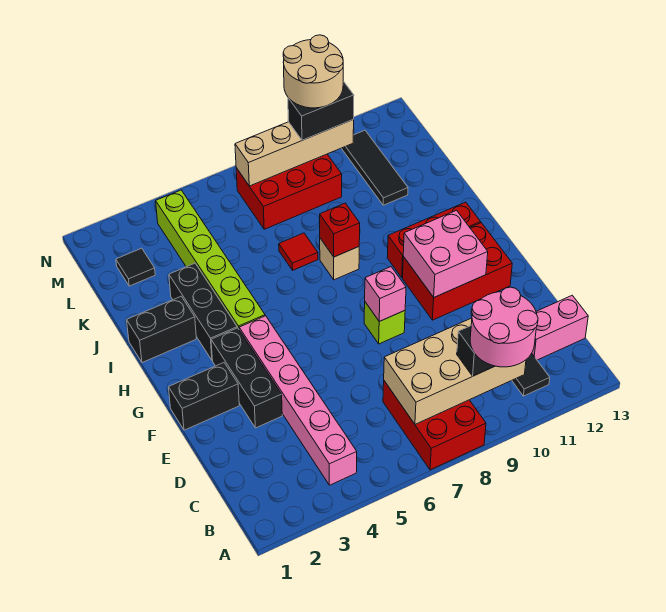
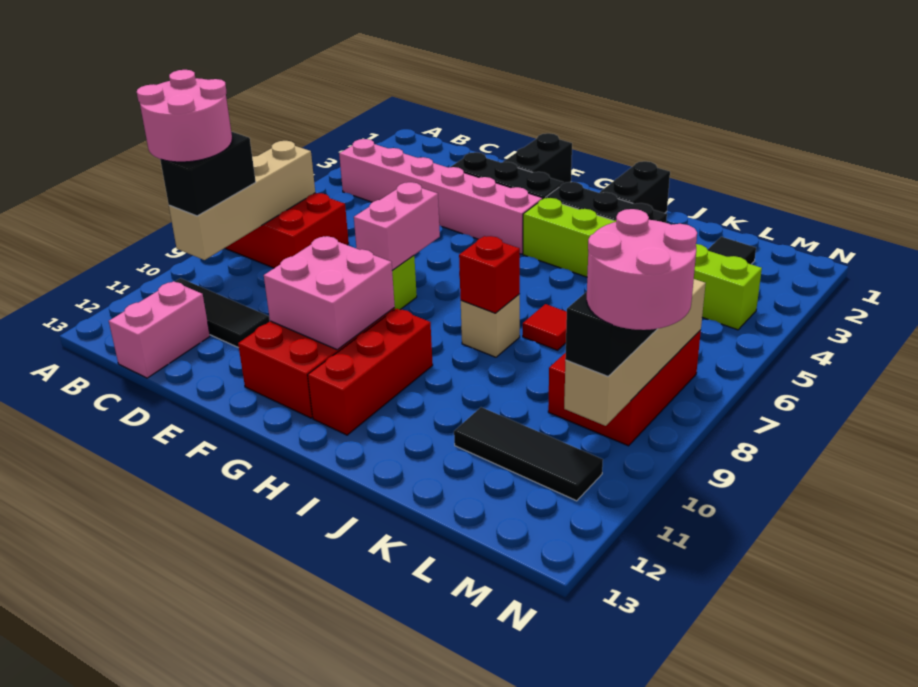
tan 2x4 brick [384,318,526,424] -> tan 1x4 brick [169,141,315,260]
pink 1x1 brick [365,267,406,321] -> pink 1x2 brick [354,182,440,270]
tan 2x2 round brick [283,35,343,108] -> pink 2x2 round brick [587,209,697,330]

